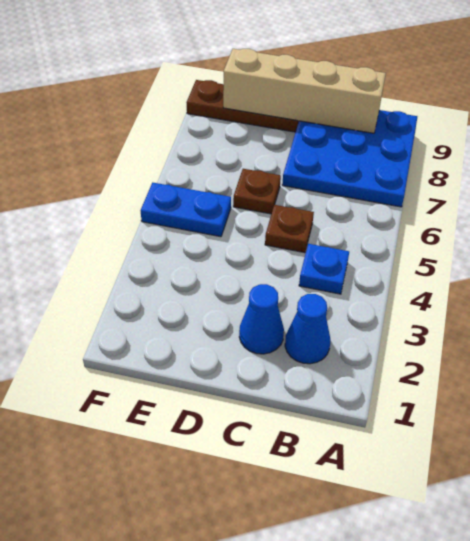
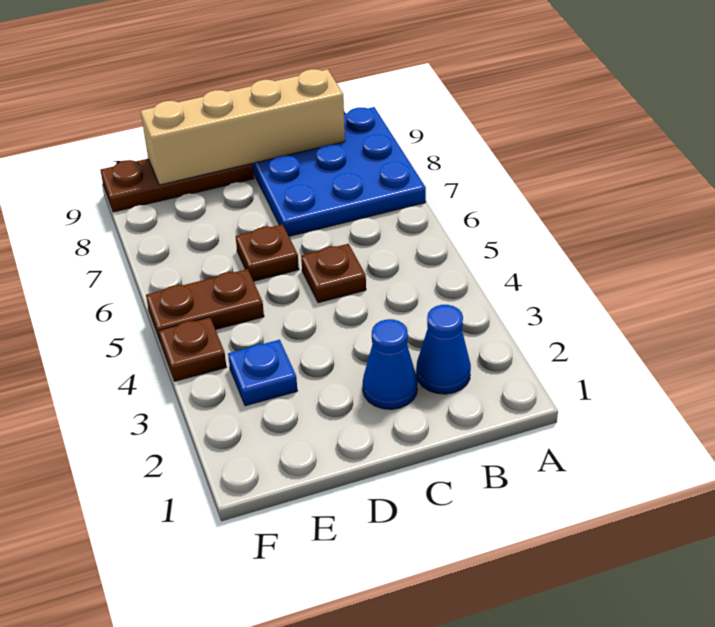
blue 1x1 plate [299,244,349,294] -> blue 1x1 plate moved to [228,340,297,406]
blue 1x2 plate [141,183,231,237] -> brown 1x2 plate [146,269,264,343]
none -> brown 1x1 plate [159,317,226,381]

